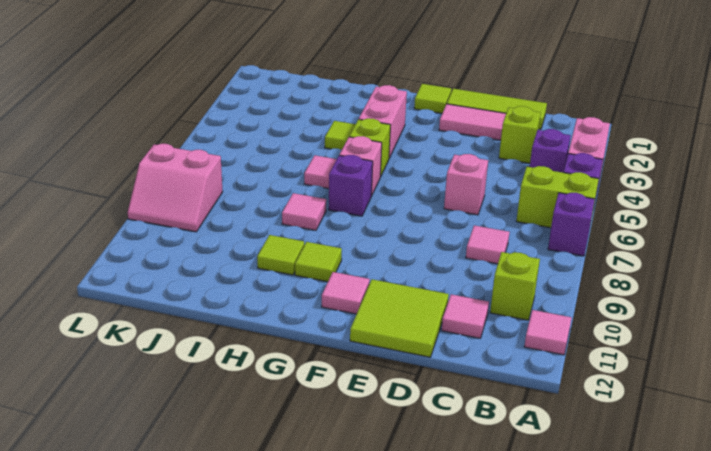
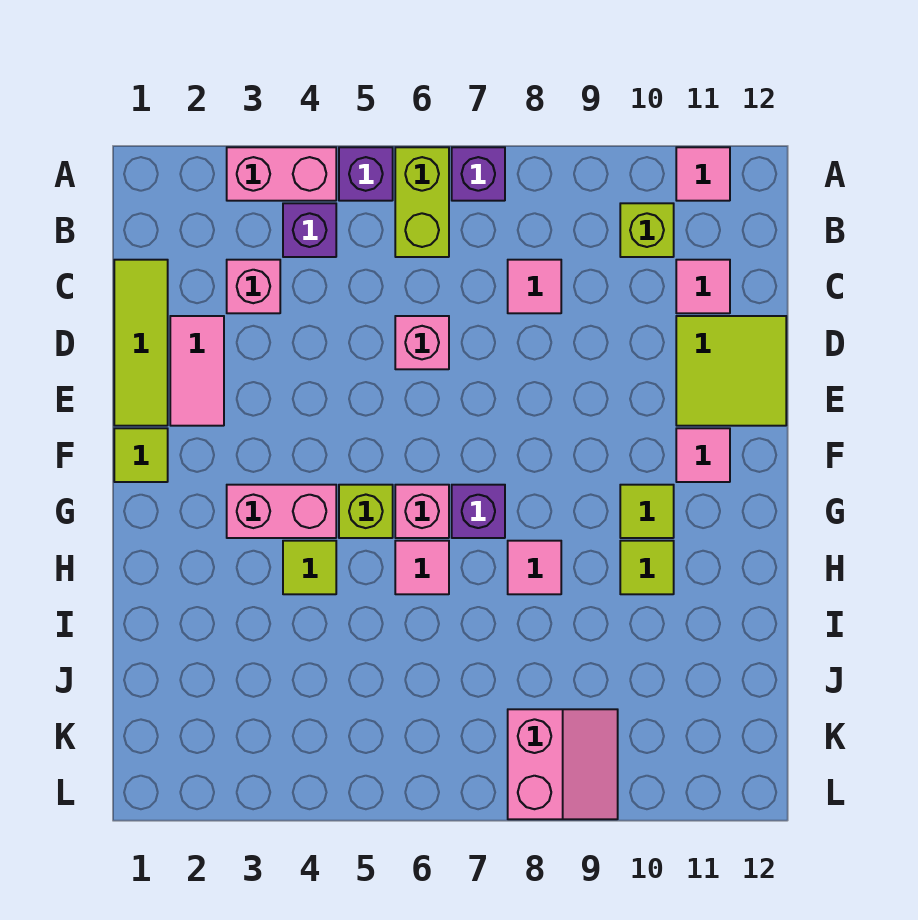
lime 1x1 brick [499,106,541,163] -> pink 1x1 brick [227,260,280,313]

